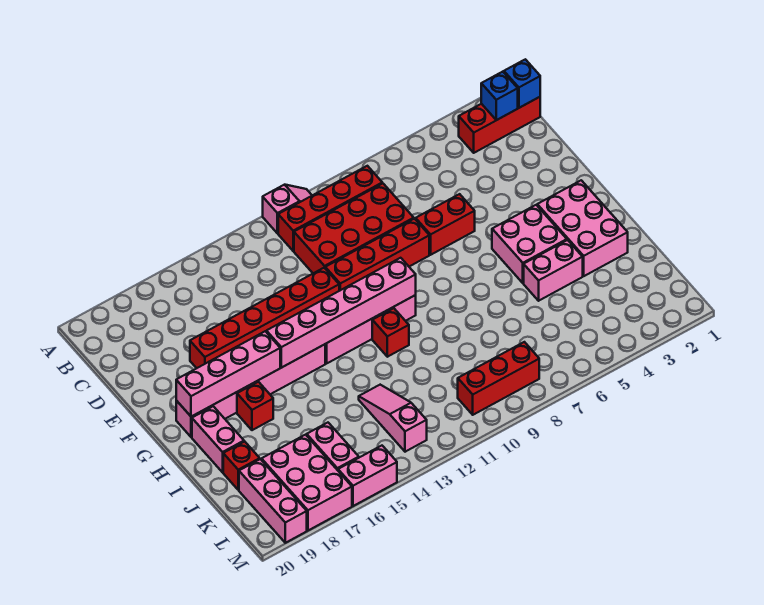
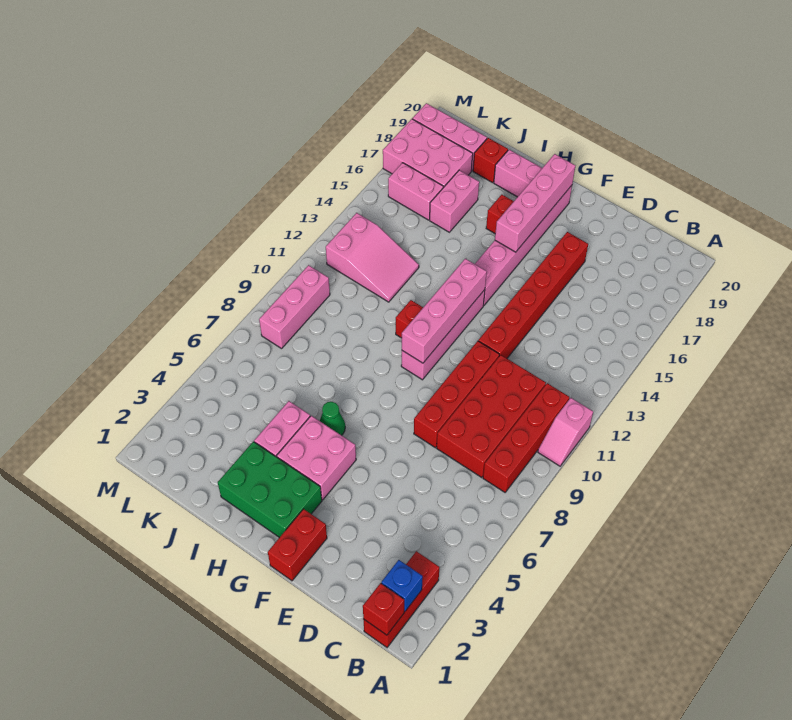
blue 1x1 brick [504,59,540,108] -> red 1x1 brick [363,583,404,635]
red 1x2 brick [416,194,475,255] -> red 1x2 brick moved to [268,509,327,581]
pink 2x3 brick [537,180,628,276] -> green 2x3 brick [218,442,322,538]
pink 1x6 brick [266,258,416,367] -> pink 1x4 brick [402,259,487,363]
none -> green 1x1 cone [320,402,345,435]
pink 1x3 slope [359,385,427,452] -> pink 2x3 slope [326,213,419,302]
red 1x3 brick [458,342,539,415] -> pink 1x3 brick [259,265,330,349]
pink 1x2 brick [338,446,397,506] -> pink 1x2 brick moved to [430,170,479,232]

